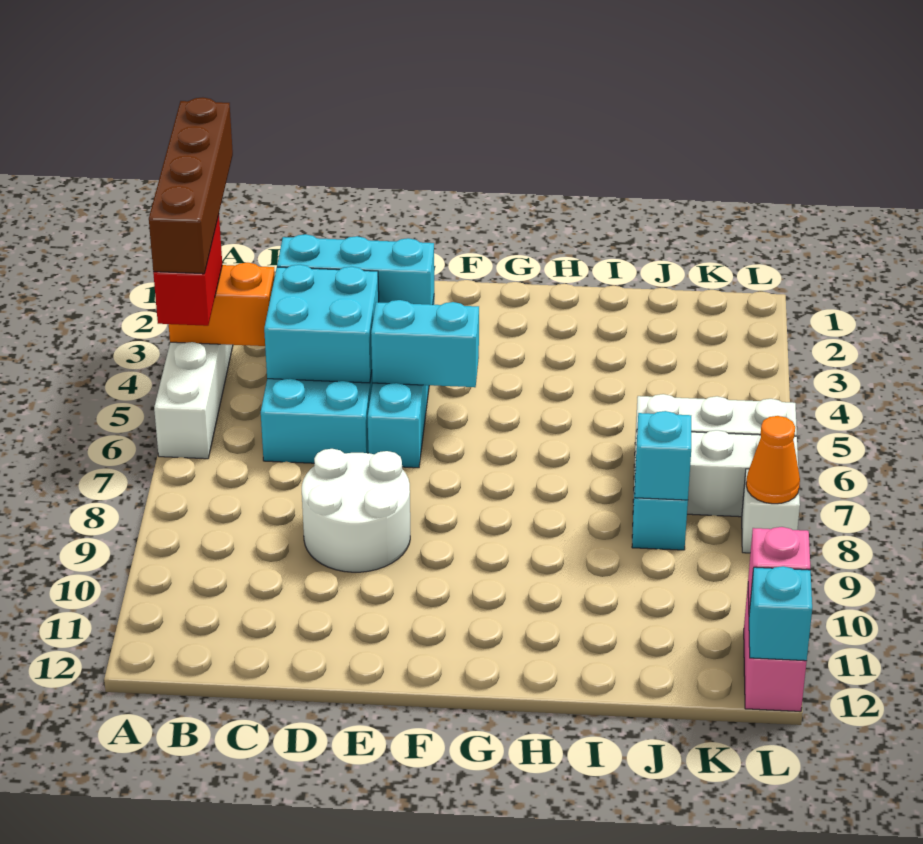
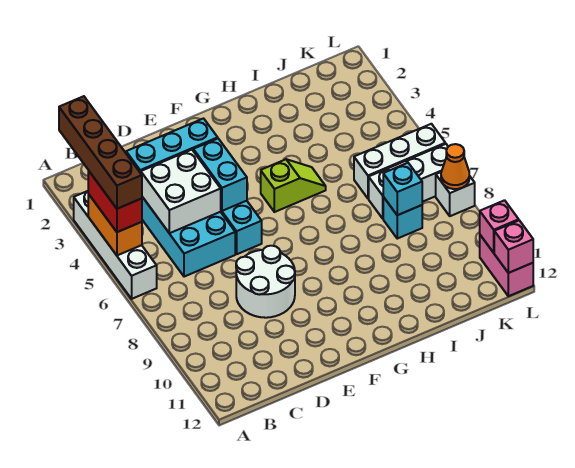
orange 1x2 brick [169,263,275,346] -> orange 1x2 brick turned to [88,194,142,255]
cyan 2x2 brick [264,265,379,383] -> white 2x2 brick [141,150,221,233]
cyan 1x2 brick [371,300,479,387] -> cyan 1x2 brick turned to [193,139,247,211]
none -> lime 1x2 slope [261,159,326,212]
cyan 1x1 brick [749,566,812,661] -> pink 1x1 brick [494,220,533,273]

